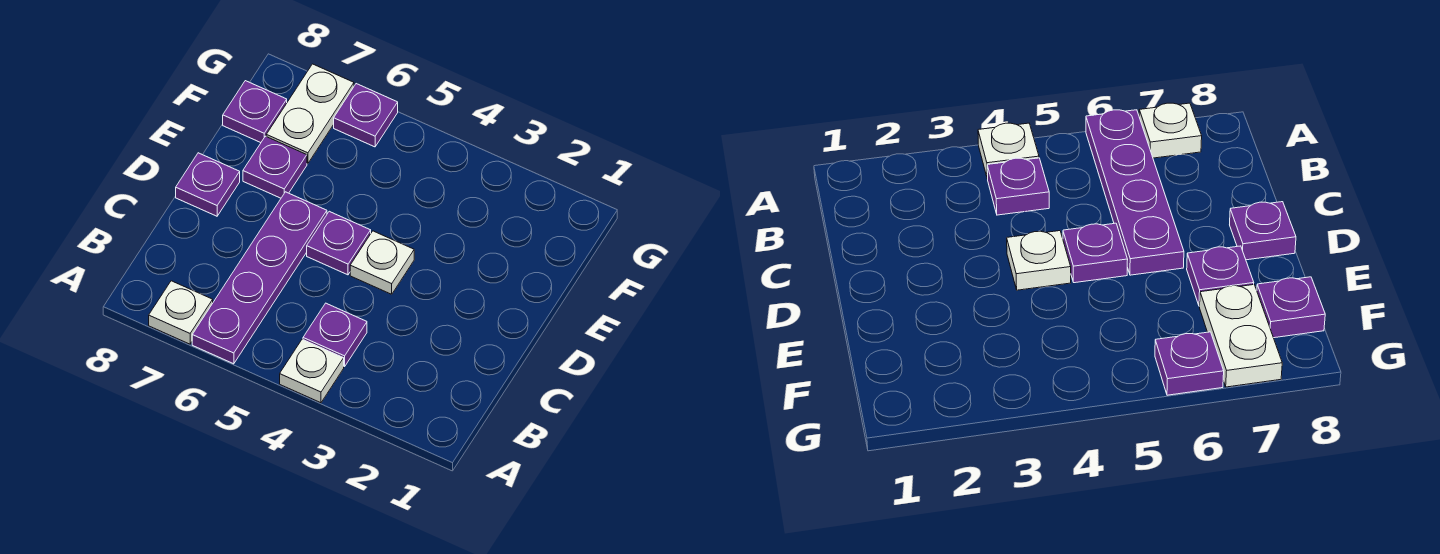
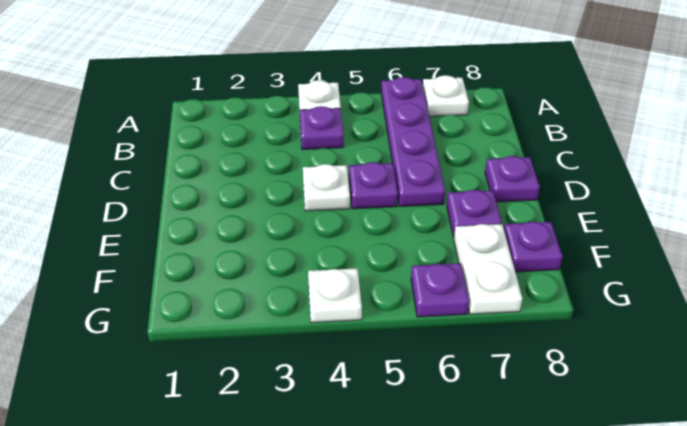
none -> white 1x1 plate [308,268,362,323]

